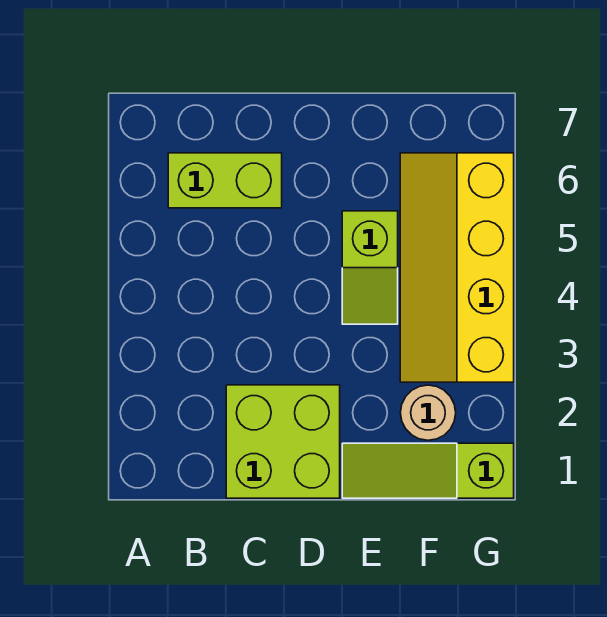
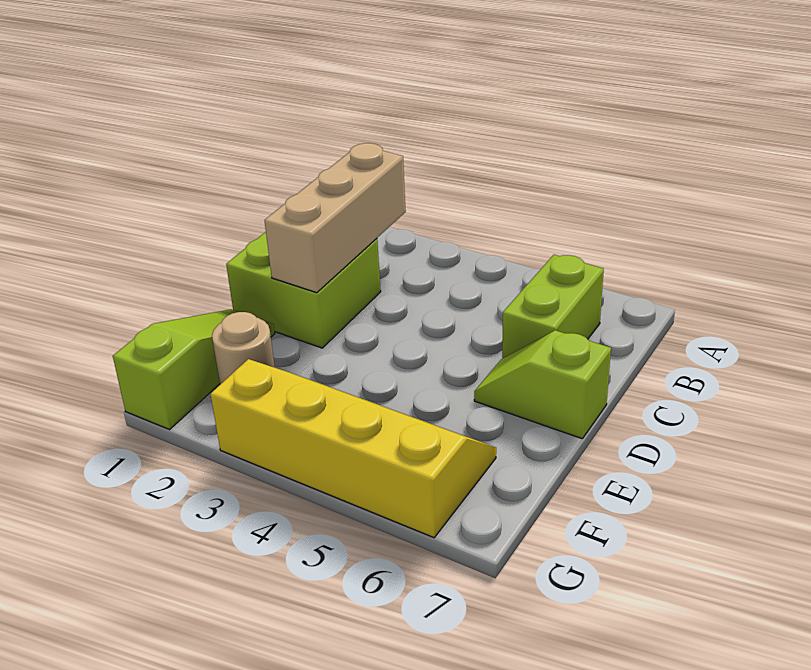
none -> tan 1x3 brick [264,143,406,293]
lime 1x2 slope [342,211,398,324] -> lime 1x2 slope moved to [474,330,611,439]

